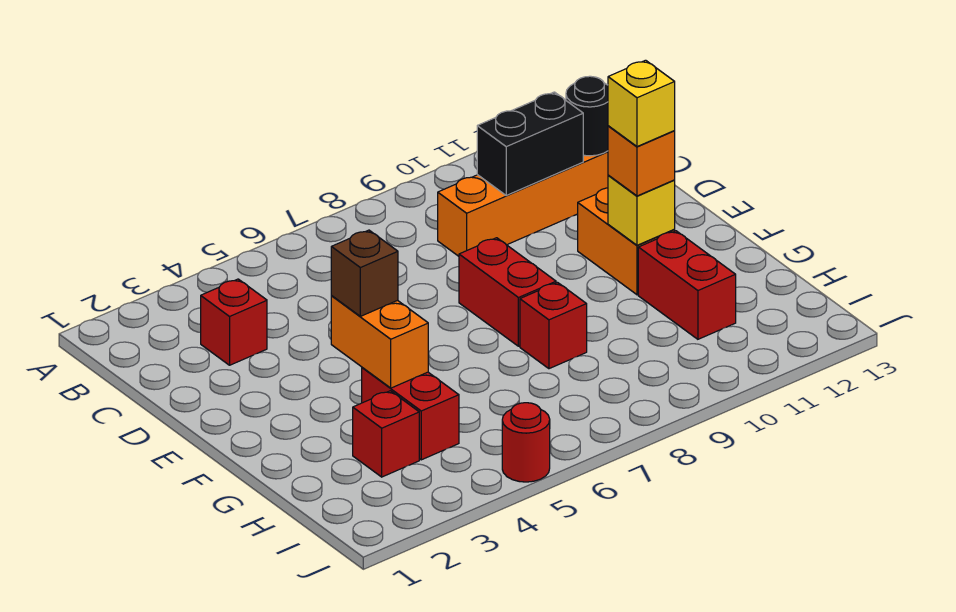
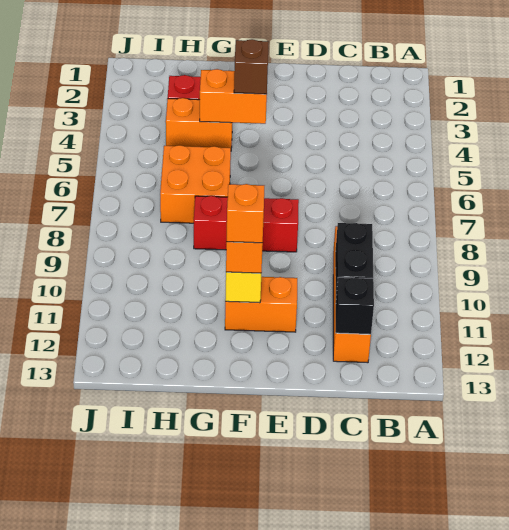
red 1x1 brick [201,279,267,365] -> none
black 1x1 round brick [566,76,608,156] -> black 1x1 brick [336,277,374,334]
yellow 1x1 brick [608,60,675,147] -> orange 1x1 brick [227,184,264,243]
red 1x2 brick [362,368,459,460] -> orange 1x2 brick [166,98,232,148]
none -> orange 2x2 brick [160,145,231,223]
red 1x2 brick [638,231,736,339] -> none
red 1x1 round brick [502,403,550,482] -> none

